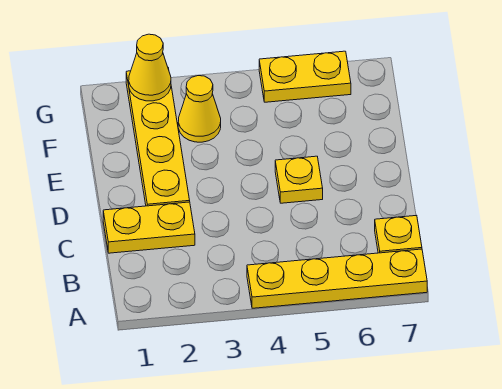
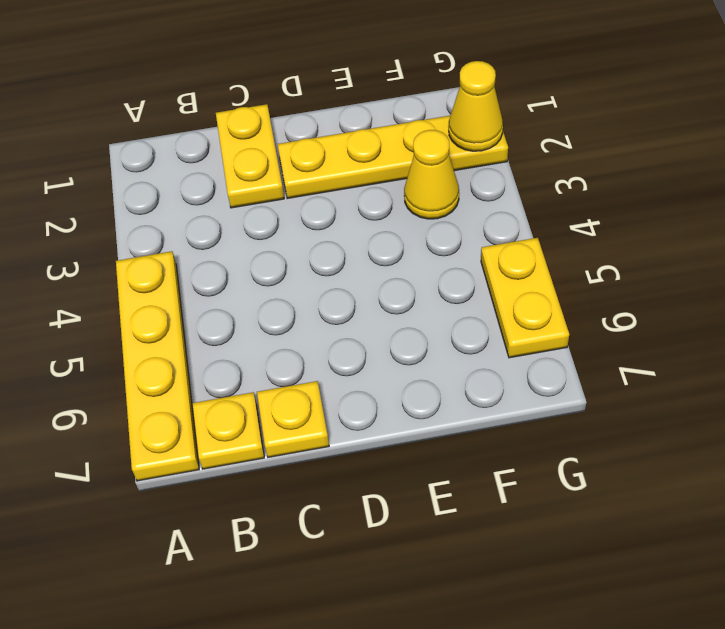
yellow 1x1 plate [275,156,323,203] -> yellow 1x1 plate moved to [257,381,329,457]

